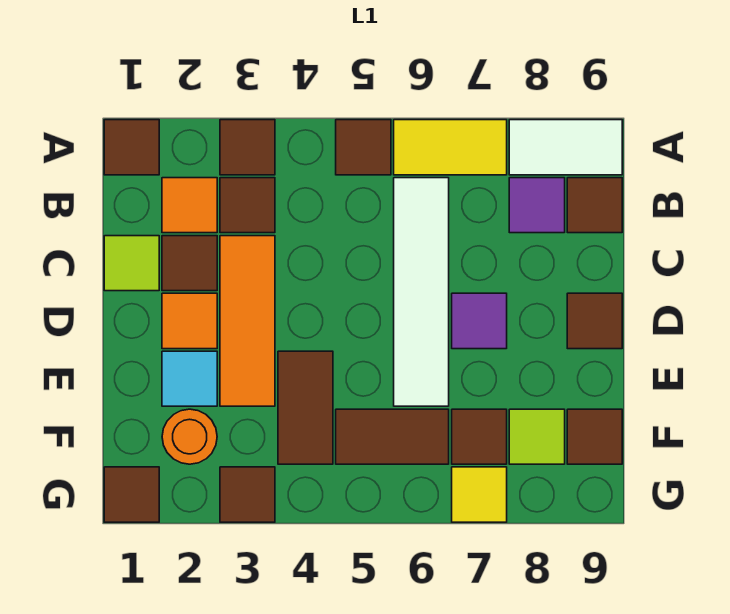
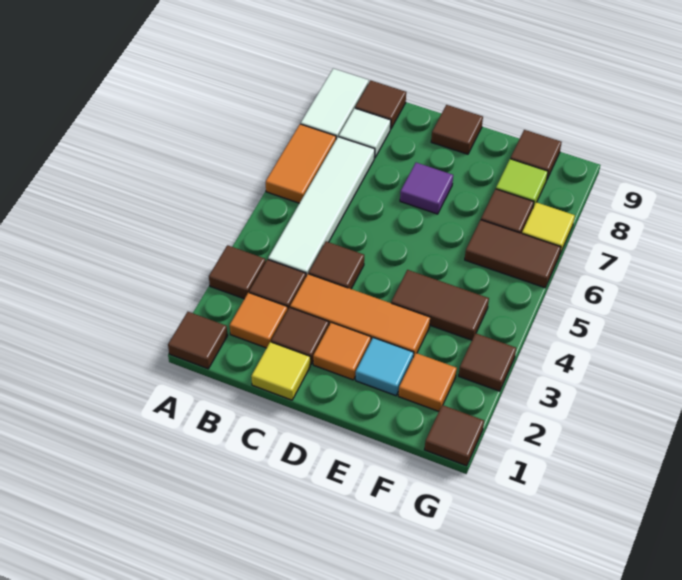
brown 1x1 tile [336,120,391,175] -> brown 1x1 tile moved to [309,241,364,289]
yellow 1x2 tile [394,120,507,175] -> orange 1x2 tile [266,124,336,203]
white 1x4 tile [394,178,449,406] -> white 1x4 tile turned to [268,137,375,276]
purple 1x1 tile [509,178,565,233] -> white 1x1 tile [339,108,391,158]
lime 1x1 tile [104,236,159,291] -> yellow 1x1 tile [251,342,310,400]
orange 1x1 round brick [162,409,217,464] -> orange 1x1 tile [398,353,457,411]
brown 1x2 tile [336,409,449,464] -> brown 1x2 tile turned to [465,220,561,288]

